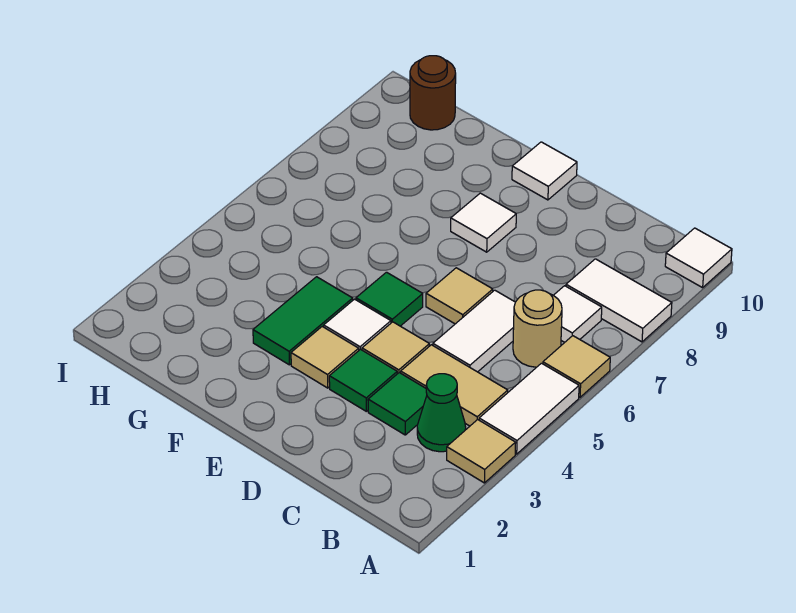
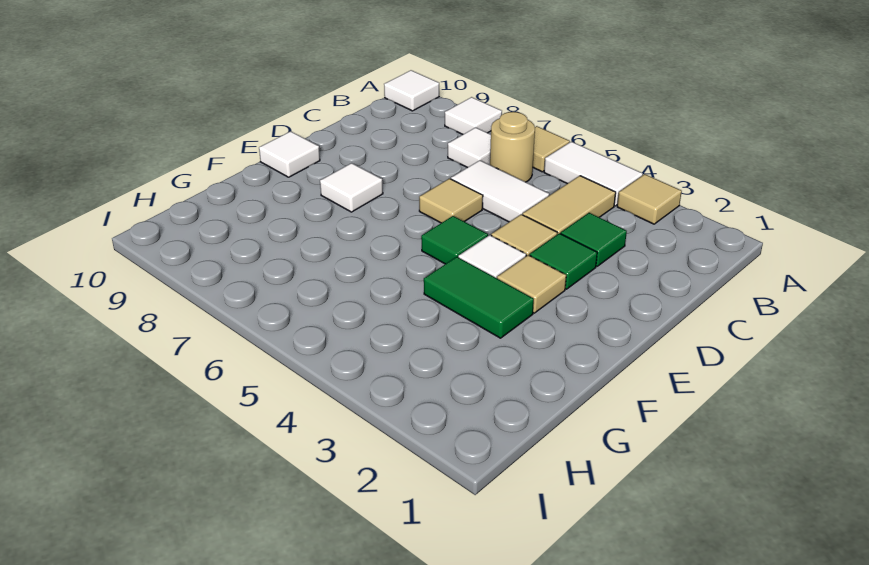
white 1x2 tile [566,259,672,342] -> white 1x1 tile [445,97,502,134]
green 1x1 cone [417,374,466,452] -> none
brown 1x1 round brick [410,56,456,130] -> none

